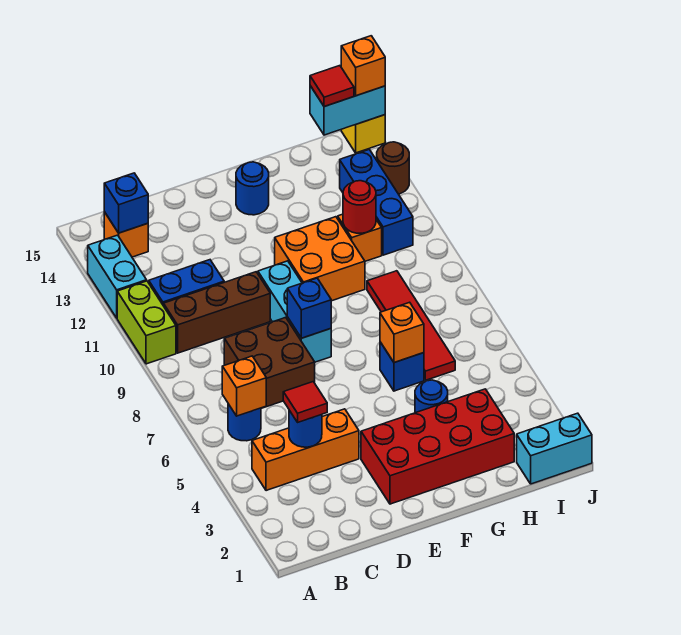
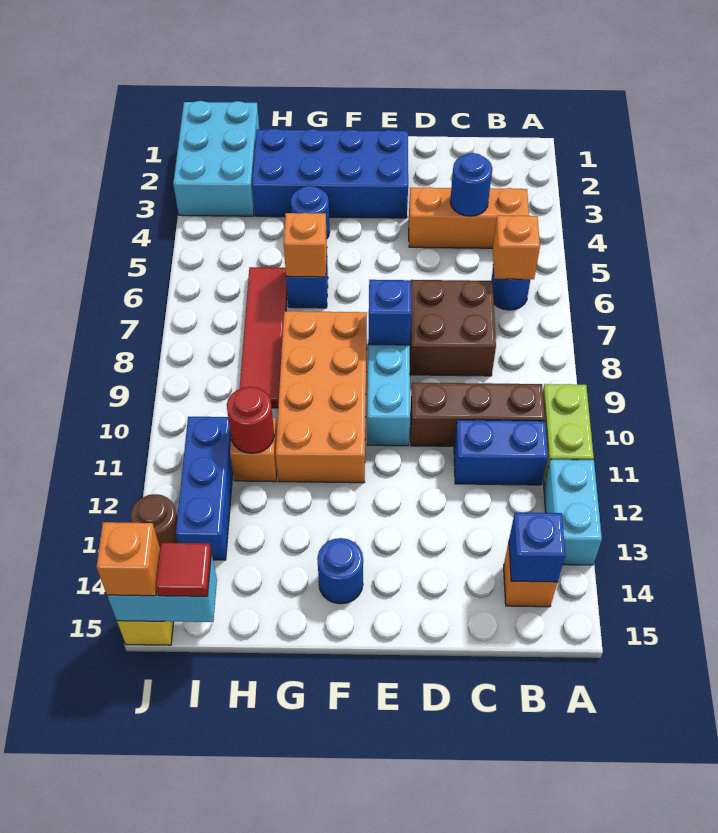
red 1x1 tile [283,382,327,422] -> none
red 2x4 brick [361,389,514,504] -> blue 2x4 brick [252,129,408,218]
orange 2x2 brick [275,217,365,301] -> orange 2x4 brick [276,311,367,483]
cyan 1x2 brick [517,413,592,484] -> cyan 2x3 brick [173,101,259,216]

